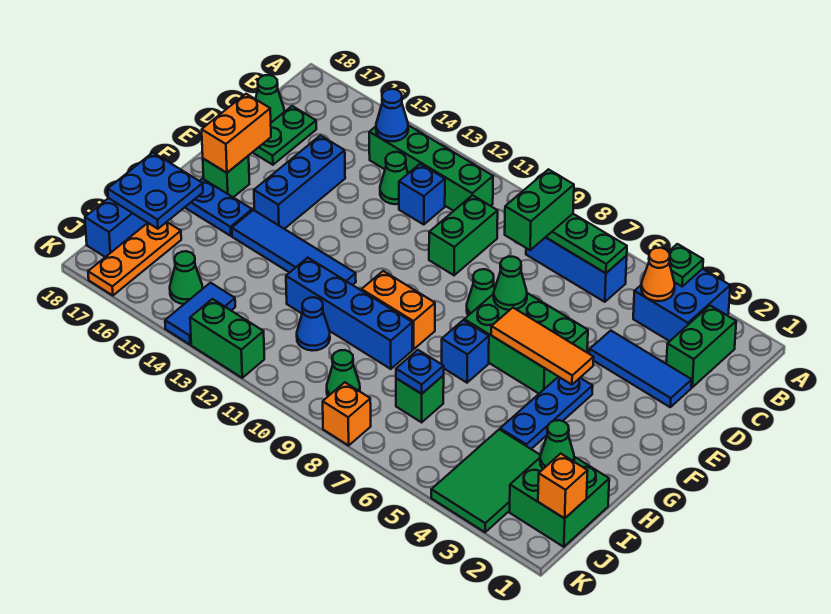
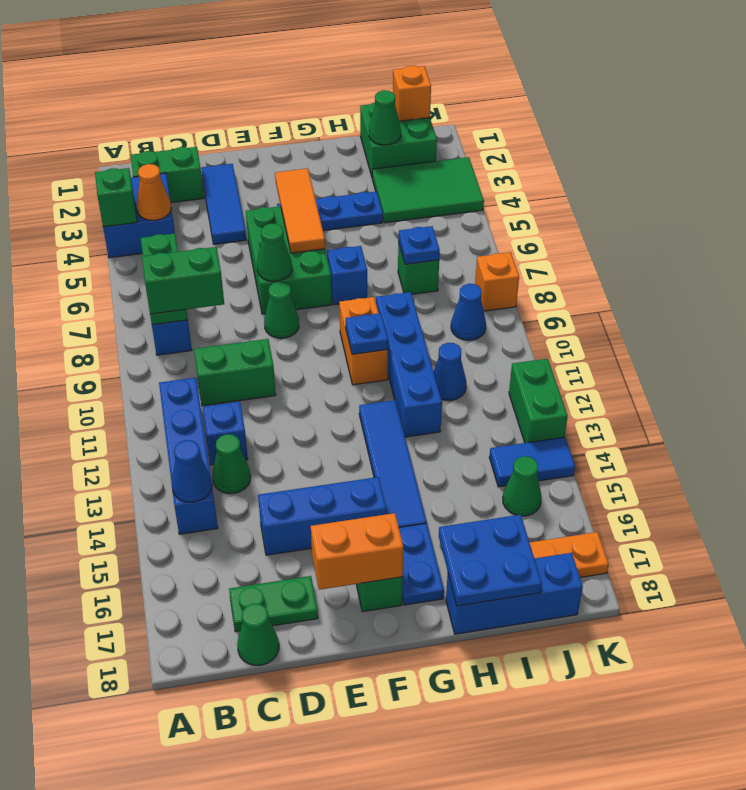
green 1x1 plate [669,244,703,286] -> green 1x1 brick [95,168,137,227]
green 1x4 brick [369,125,493,211] -> blue 1x4 brick [159,378,218,534]
none -> blue 1x1 plate [346,313,388,354]
green 1x1 cone [327,350,360,396] -> blue 1x1 cone [451,284,486,340]

